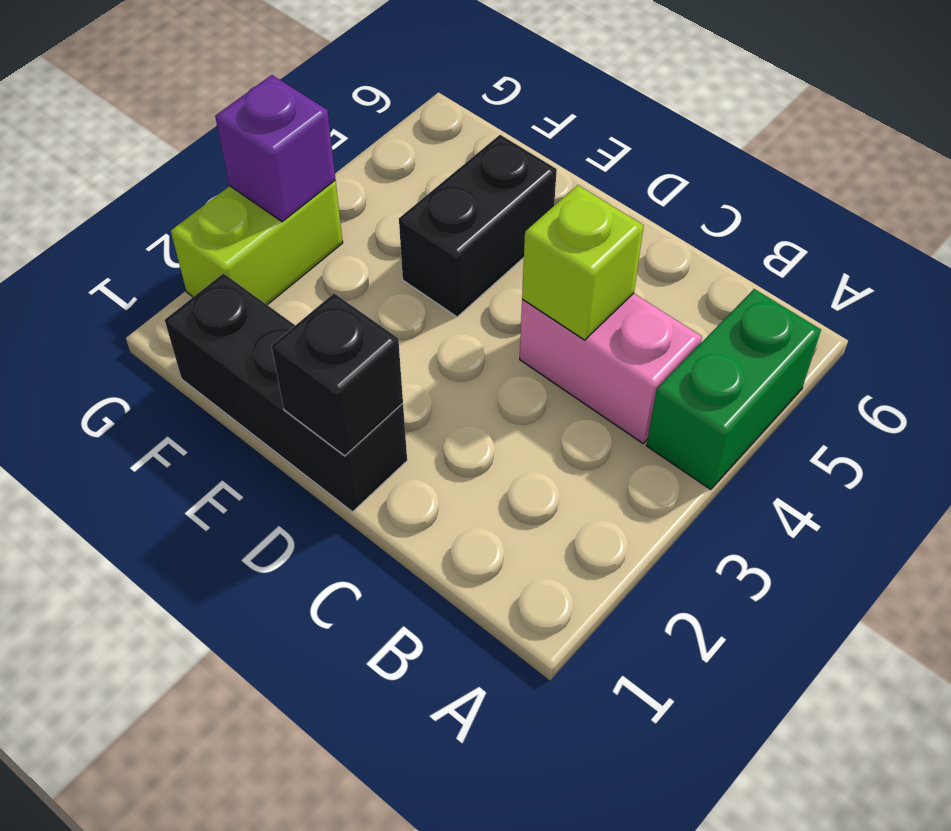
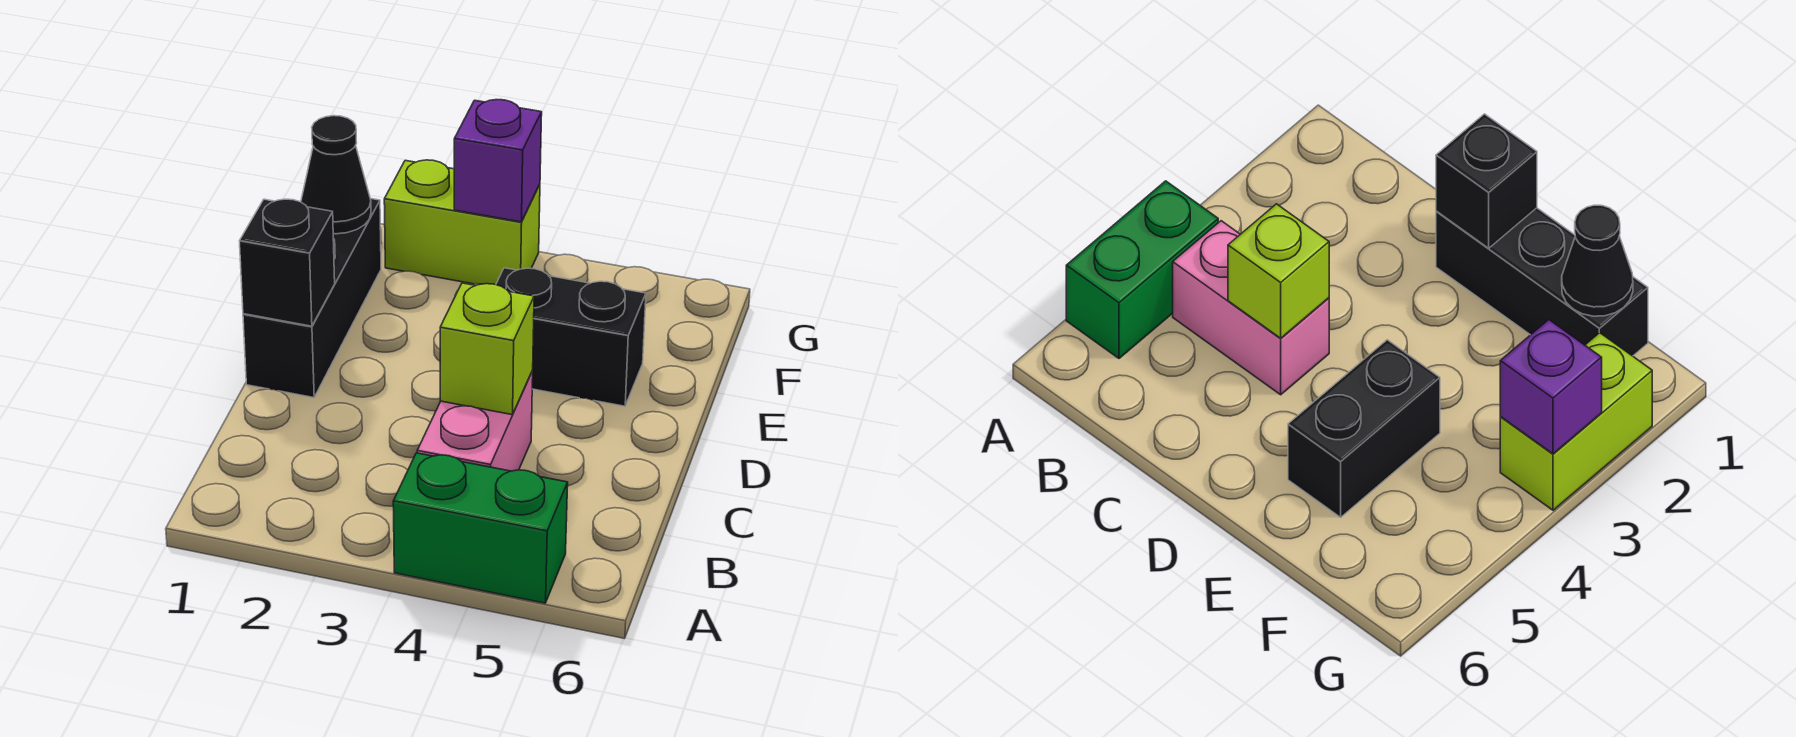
none -> black 1x1 cone [301,116,371,234]

